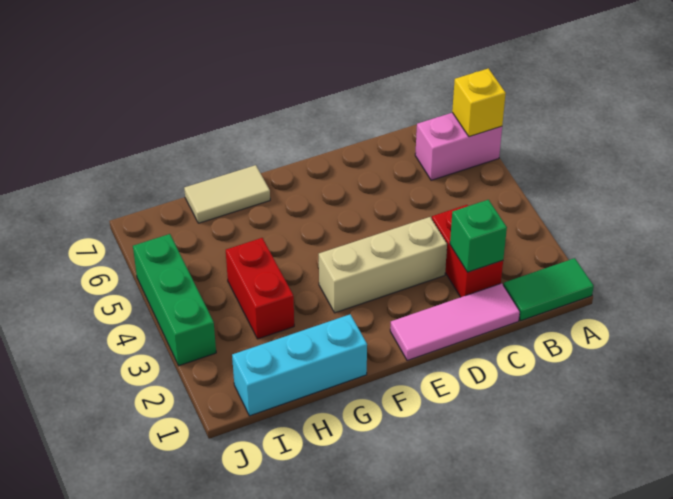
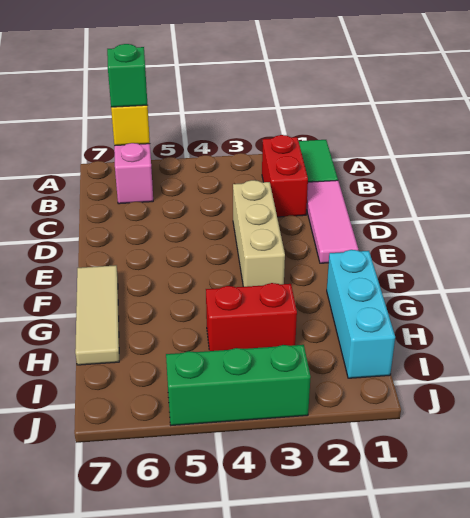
red 1x2 brick [432,205,503,297] -> red 1x2 brick turned to [262,135,308,217]
green 1x1 brick [450,200,507,272] -> green 1x1 brick moved to [107,44,148,107]
tan 1x2 tile [184,165,270,223] -> tan 1x3 tile [75,265,119,365]

